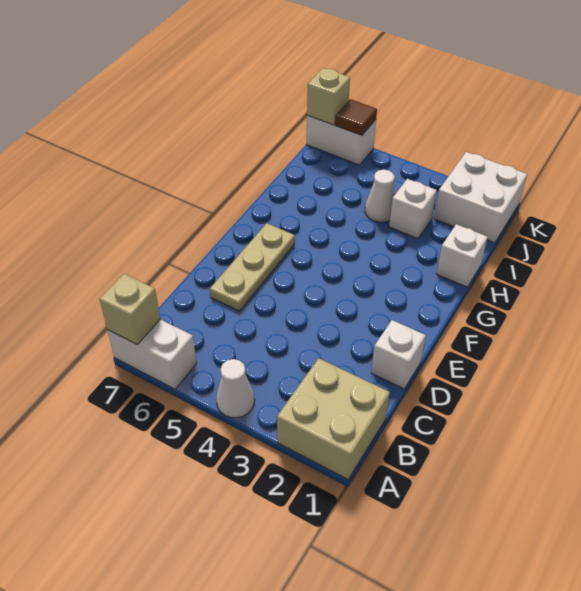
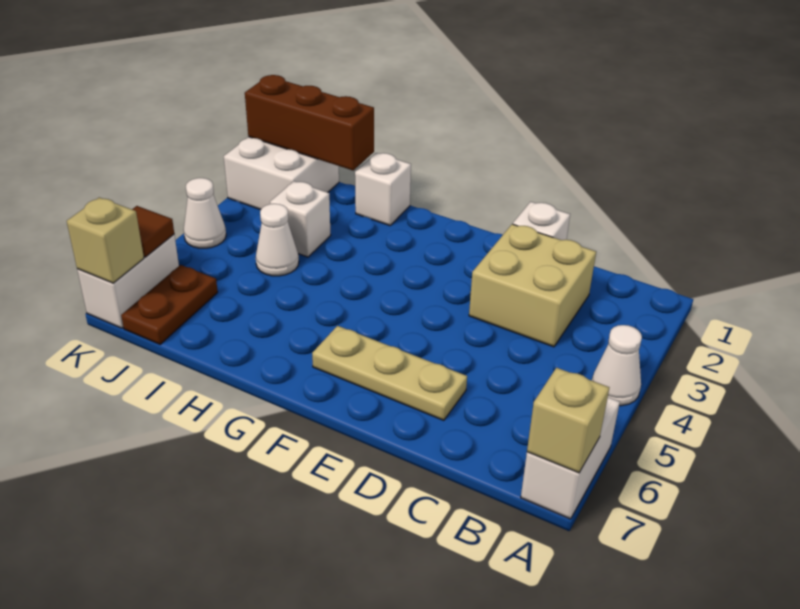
tan 2x2 brick [277,358,390,479] -> tan 2x2 brick moved to [469,224,596,347]
none -> brown 1x3 brick [245,75,374,170]
none -> brown 1x2 plate [121,265,218,344]
none -> white 1x1 cone [184,178,226,248]

